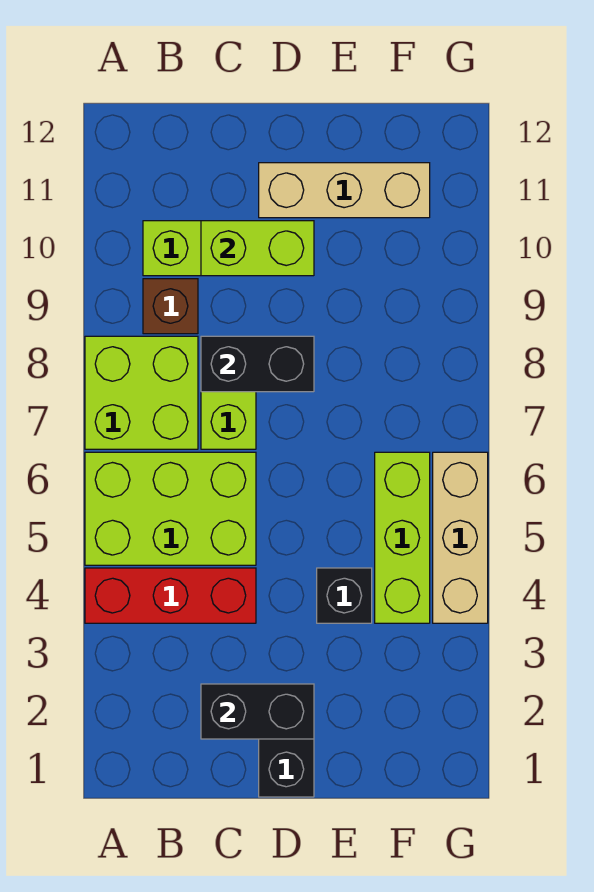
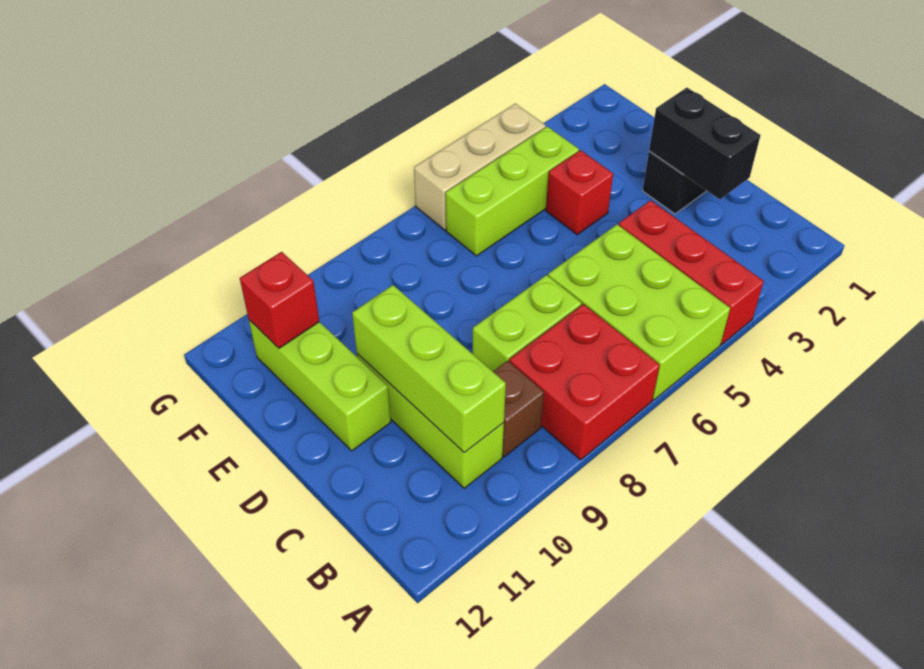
lime 2x2 brick [85,336,198,449] -> red 2x2 brick [509,304,660,460]
black 1x2 brick [201,336,314,392] -> none
lime 1x2 brick [201,221,314,276] -> lime 1x3 brick [352,285,506,453]
tan 1x3 brick [259,163,430,218] -> lime 1x3 brick [249,320,391,451]
black 1x1 brick [317,568,372,623] -> red 1x1 brick [546,150,613,235]
none -> red 1x1 brick [240,252,319,348]

